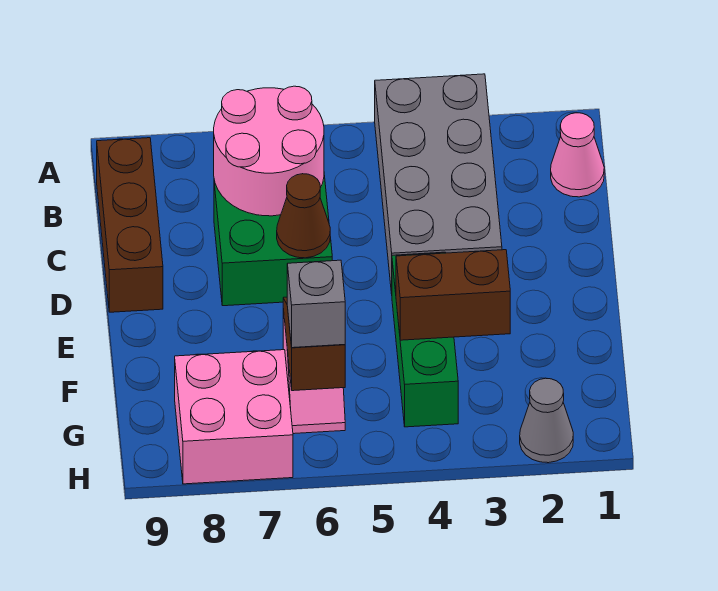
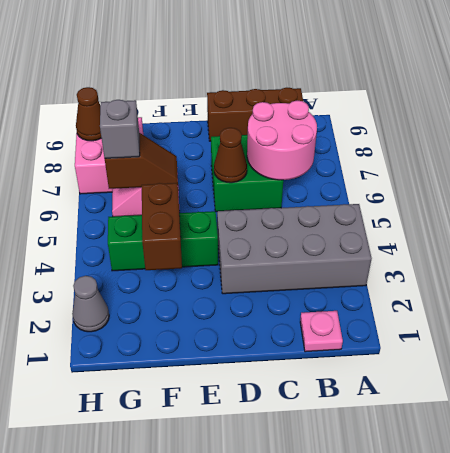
pink 1x1 cone [551,113,604,197] -> pink 1x1 plate [300,311,343,352]
none -> brown 1x1 cone [76,87,101,141]

